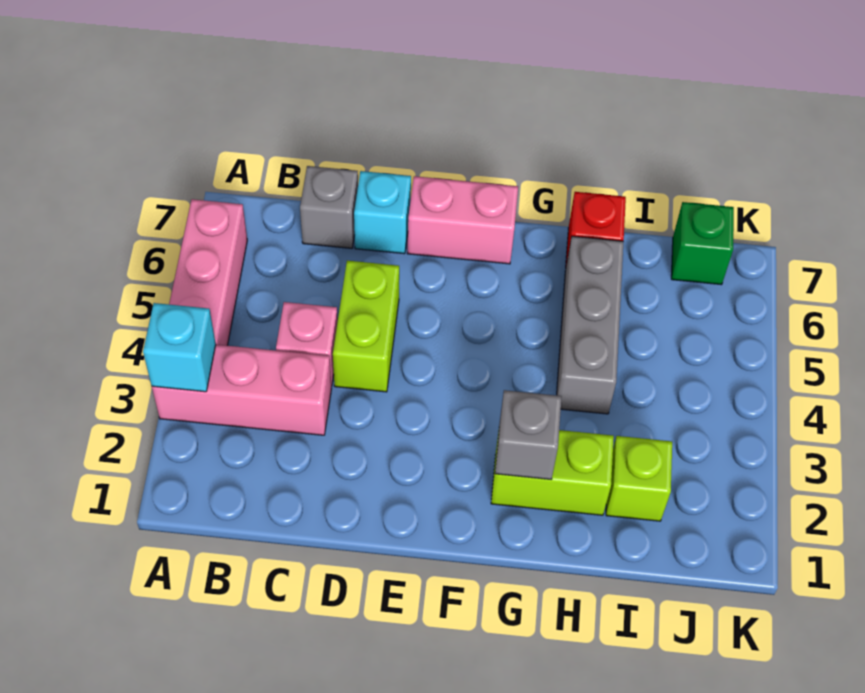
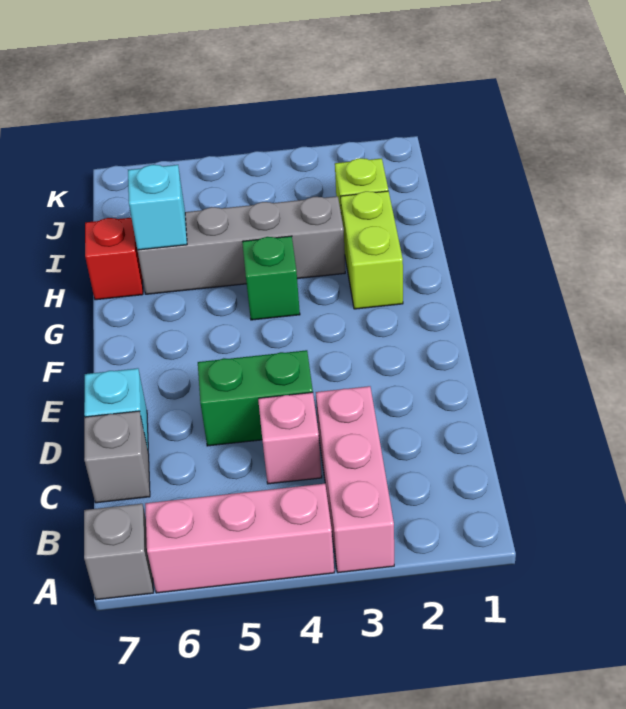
cyan 1x1 brick [143,303,216,392] -> cyan 1x1 brick moved to [128,165,187,250]
lime 1x2 brick [333,261,399,392] -> green 1x2 brick [198,350,313,446]
pink 1x2 brick [407,176,518,264] -> none
grey 1x1 brick [495,390,562,480] -> grey 1x1 brick moved to [84,504,153,600]
grey 1x3 brick [557,236,624,414] -> grey 1x4 brick [138,196,345,294]
green 1x1 brick [671,202,734,285] -> green 1x1 brick moved to [242,236,300,320]

